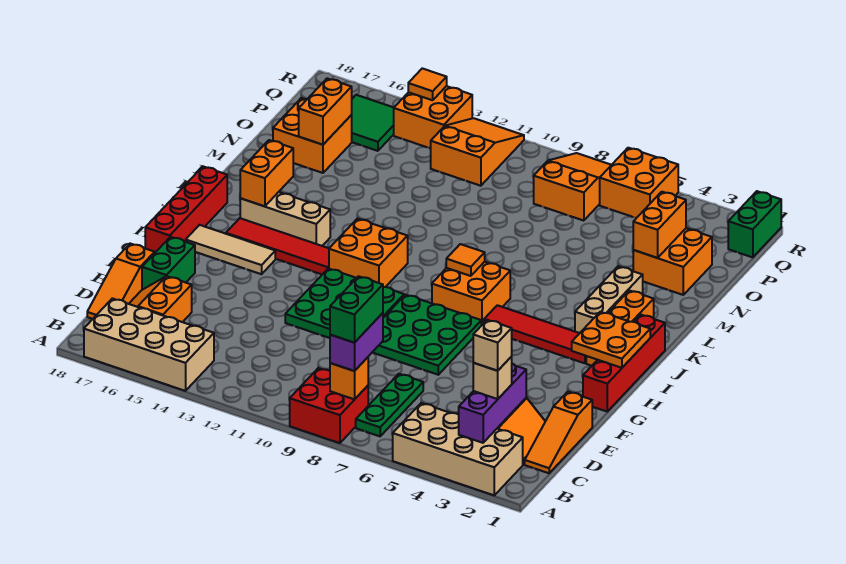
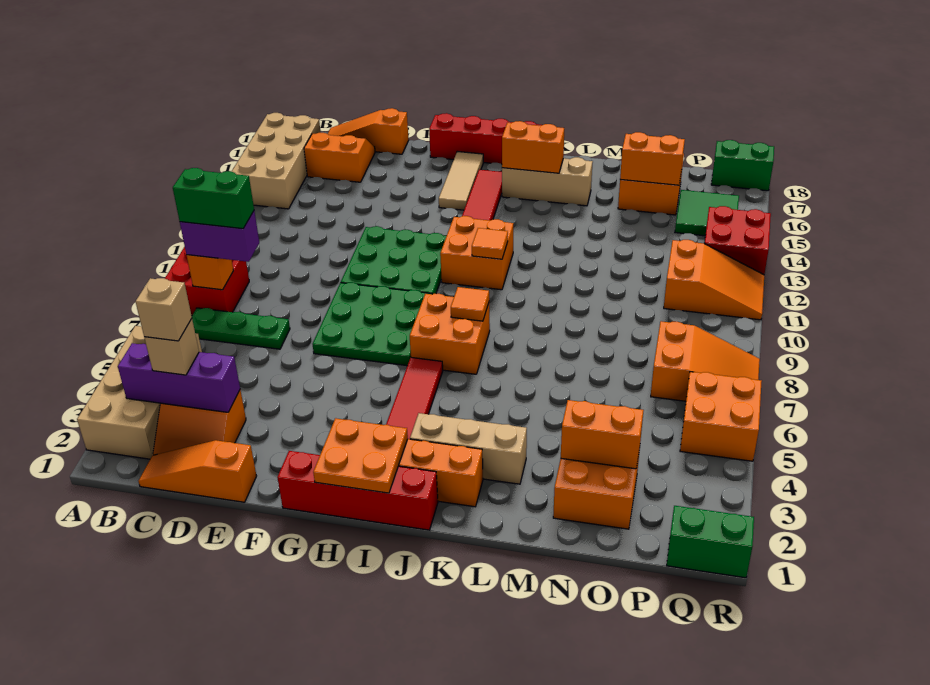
green 1x2 brick [142,237,195,290] -> green 1x2 brick moved to [711,140,774,191]
tan 1x3 brick [240,192,330,246] -> tan 1x3 brick turned to [502,157,593,206]
orange 2x2 brick [394,86,472,148] -> red 2x2 brick [704,206,771,275]
orange 1x1 tile [408,68,447,100] -> orange 1x1 tile moved to [472,228,508,259]

